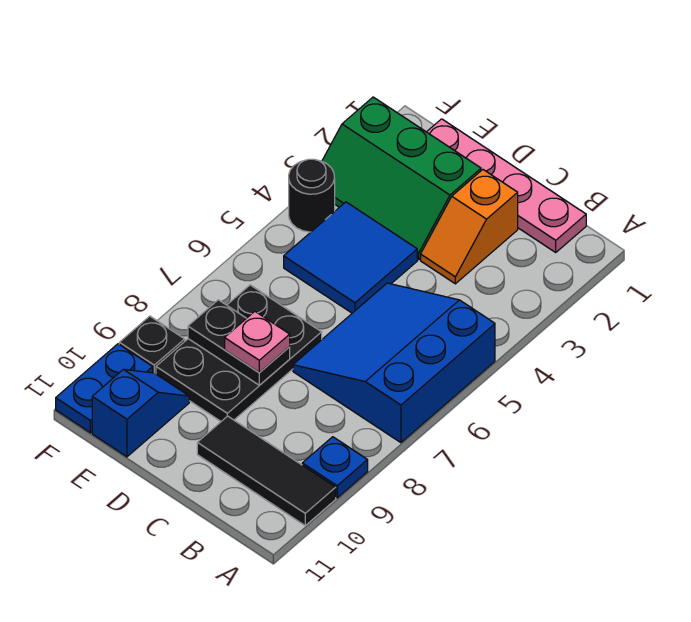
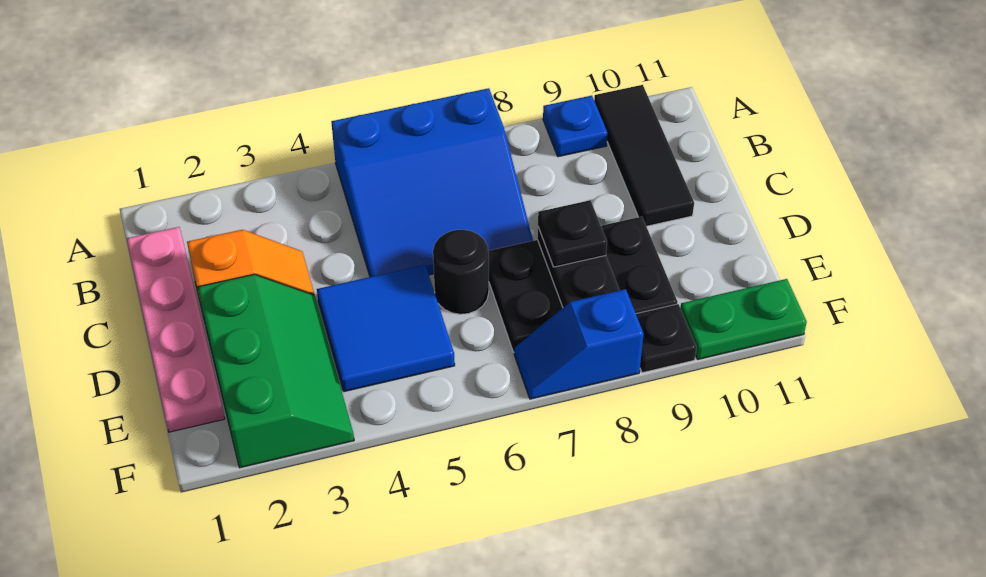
pink 1x1 plate [225,311,290,373] -> black 1x1 plate [538,200,607,267]
blue 1x2 slope [92,369,189,457] -> blue 1x2 slope moved to [514,289,644,399]
black 1x1 round brick [289,159,335,232] -> black 1x1 round brick moved to [433,230,489,314]
blue 1x2 plate [56,344,153,433] -> green 1x2 plate [680,279,807,360]

